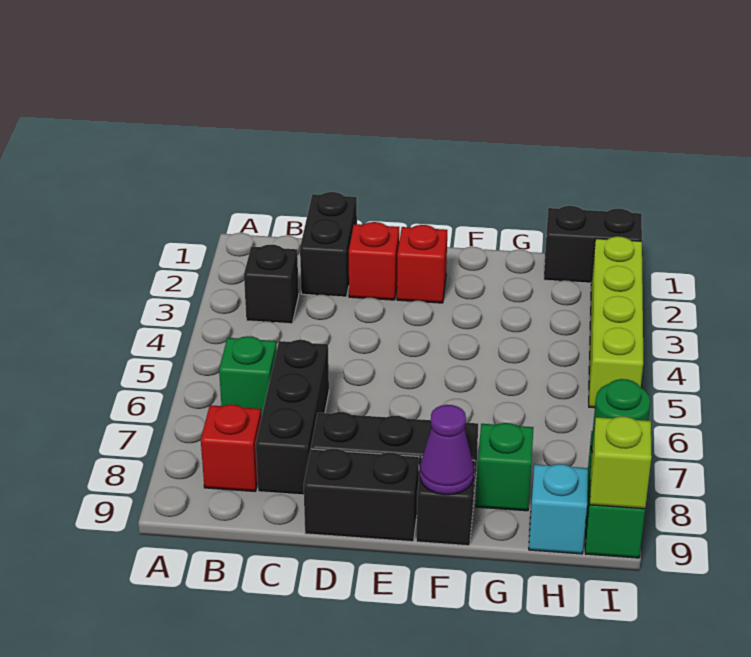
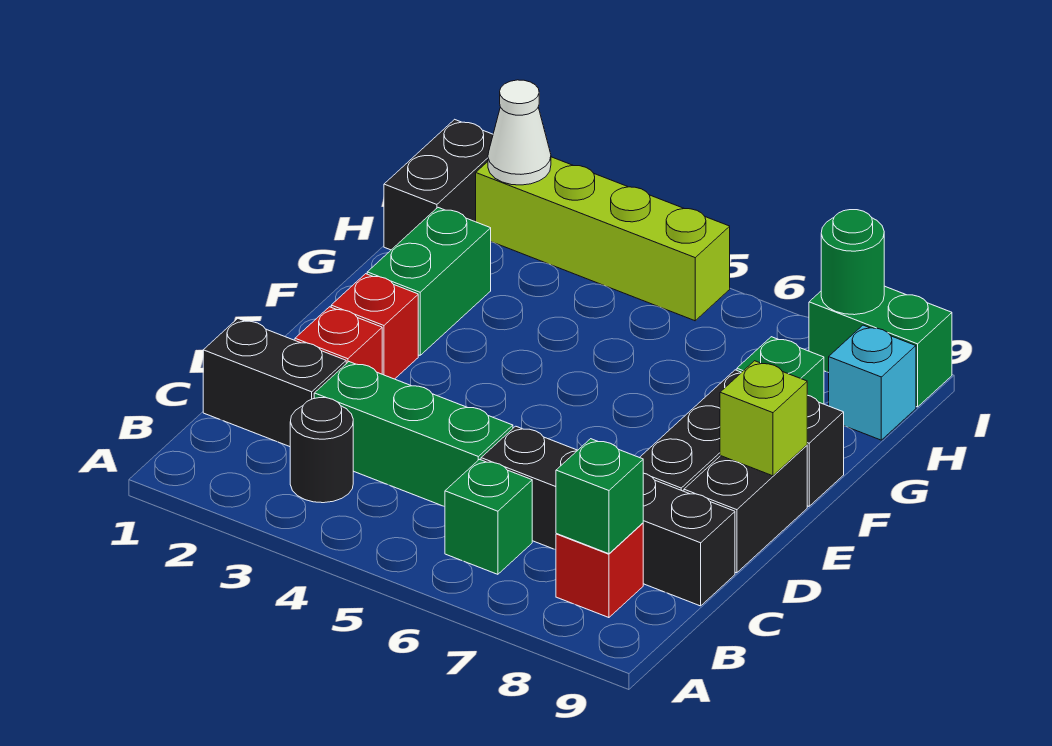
black 1x1 brick [244,245,299,324] -> black 1x1 round brick [290,398,353,503]
none -> green 1x1 brick [556,439,643,554]
none -> green 1x3 brick [314,362,513,507]
black 1x3 brick [256,340,329,495] -> black 1x4 brick [481,426,735,606]
none -> green 1x2 brick [367,208,491,355]
purple 1x1 cone [420,405,474,495] -> none
none -> white 1x1 cone [488,80,551,185]
lime 1x1 brick [590,416,652,509] -> lime 1x1 brick moved to [720,361,807,476]

